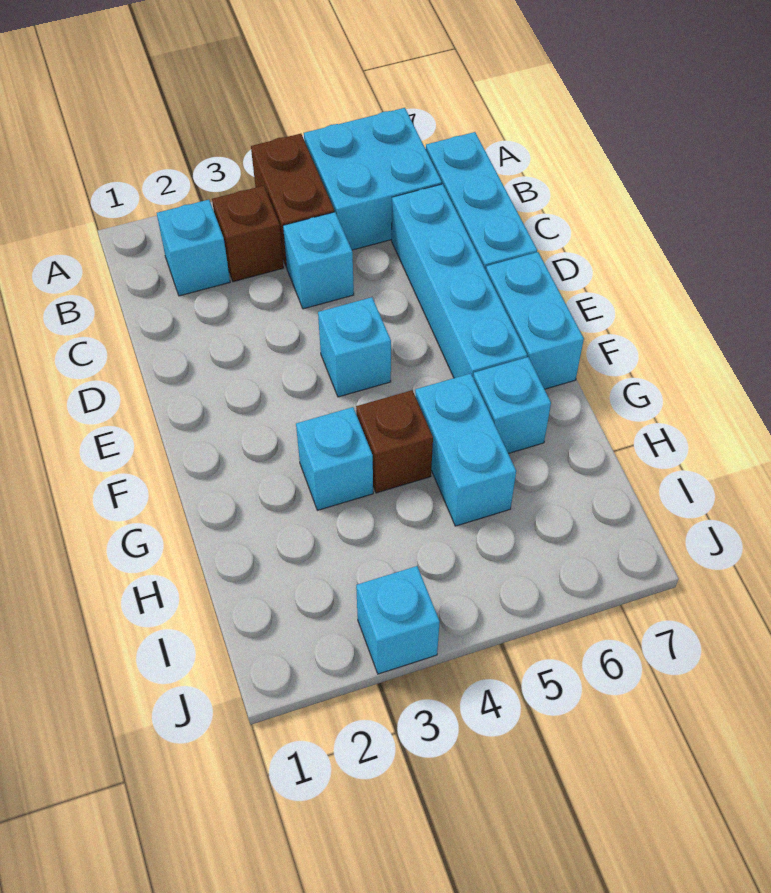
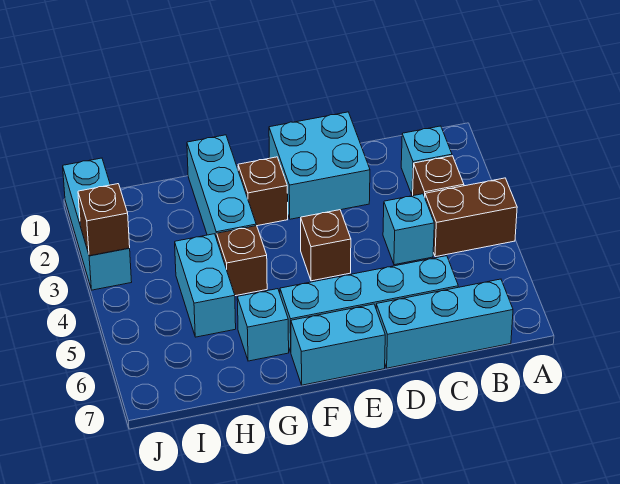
cyan 2x2 brick [304,108,442,250] -> cyan 2x2 brick moved to [269,112,370,219]
cyan 1x1 brick [318,297,391,397] -> brown 1x1 brick [301,210,351,281]
none -> brown 1x1 brick [238,157,288,226]
cyan 1x1 brick [296,407,373,510] -> cyan 1x3 brick [187,135,256,239]
cyan 1x2 brick [415,374,516,526] -> cyan 1x2 brick turned to [175,234,236,337]
cyan 1x1 brick [356,566,440,674] -> cyan 1x3 brick [63,158,132,290]
none -> brown 1x1 brick [78,184,130,256]

